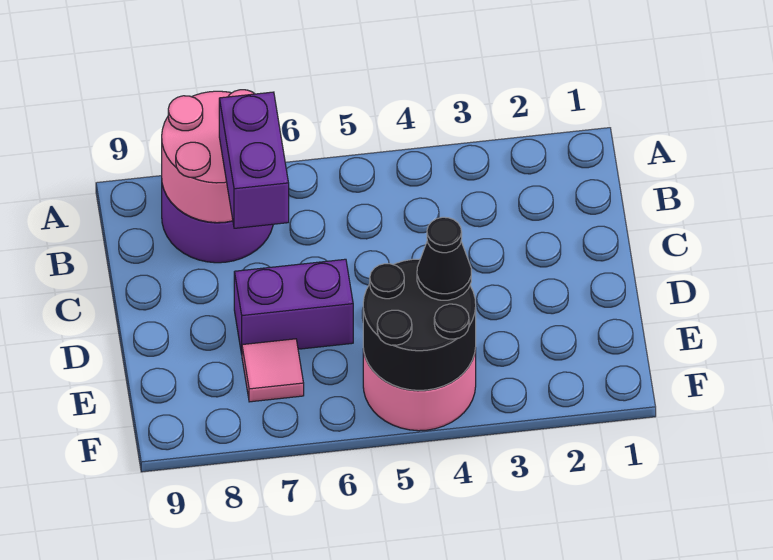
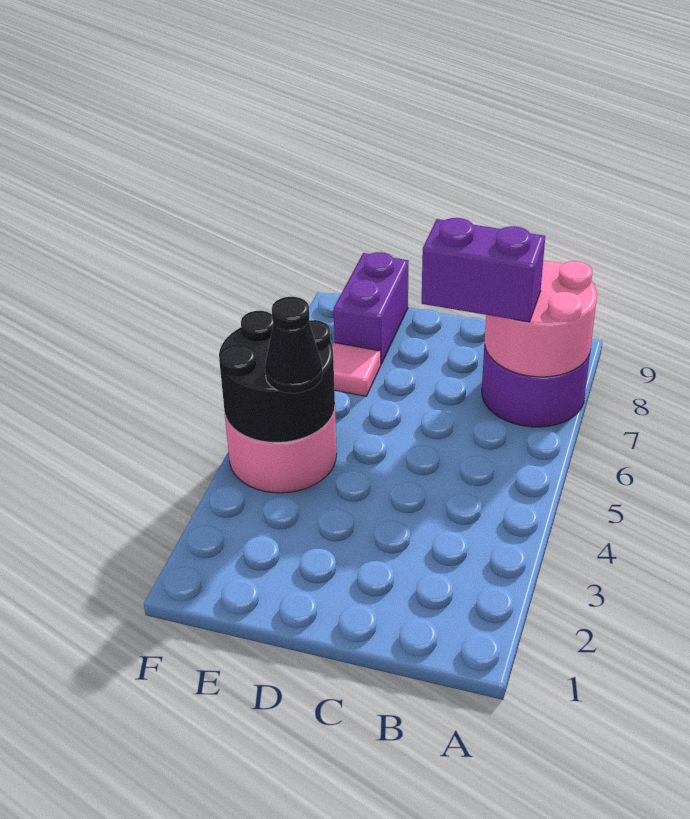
purple 1x2 brick [234,259,353,354] -> purple 1x2 brick moved to [334,252,409,364]

